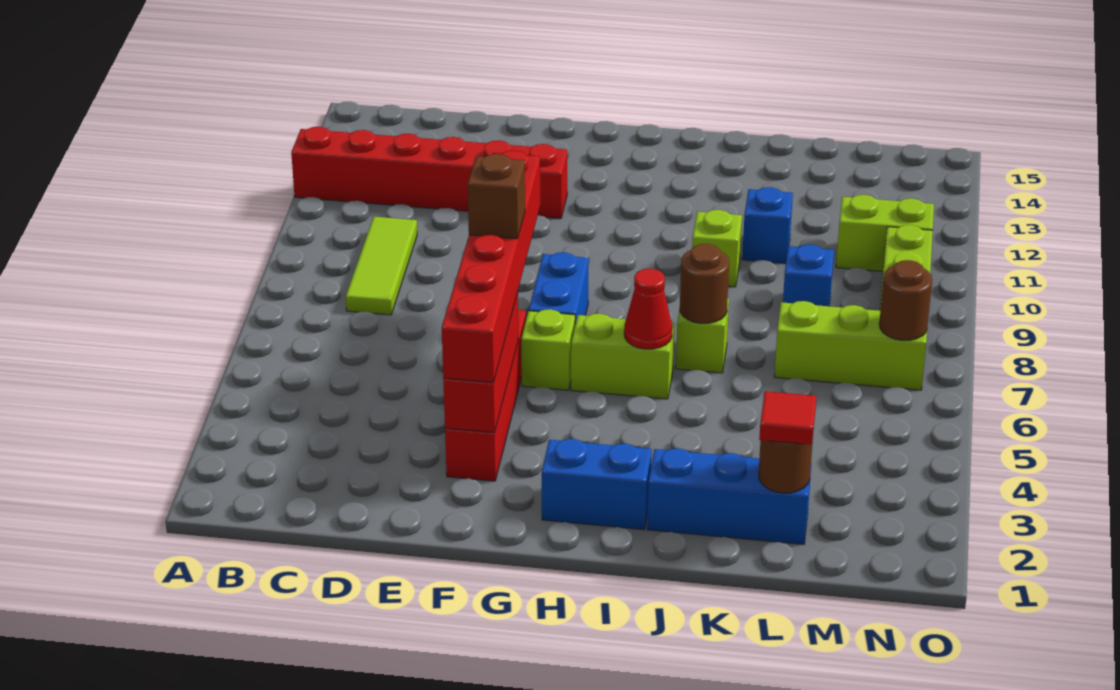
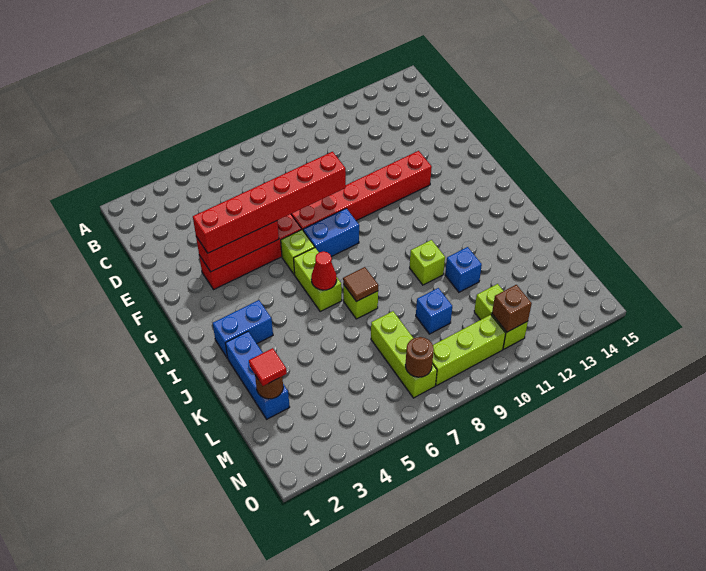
red 1x6 brick [291,127,567,219] -> red 1x6 brick turned to [291,151,432,230]
lime 1x3 tile [346,217,417,315] -> none
brown 1x1 brick [468,154,525,239] -> brown 1x1 brick moved to [492,285,532,332]
blue 1x2 brick [542,439,652,530] -> blue 1x2 brick turned to [213,300,273,358]
brown 1x1 round brick [680,244,729,323] -> brown 1x1 tile [343,267,378,302]

